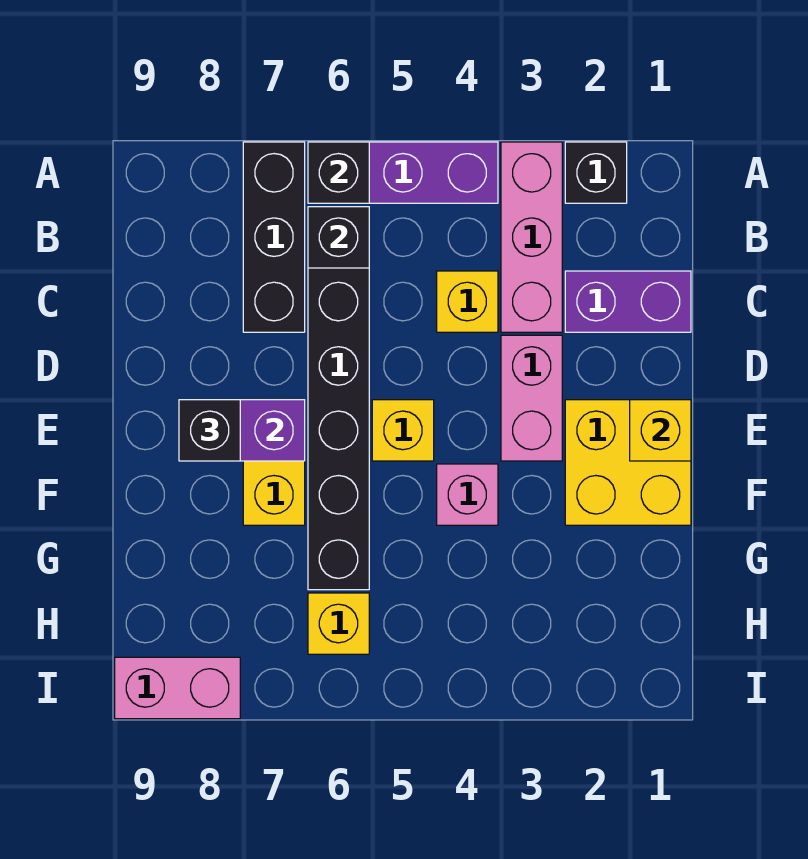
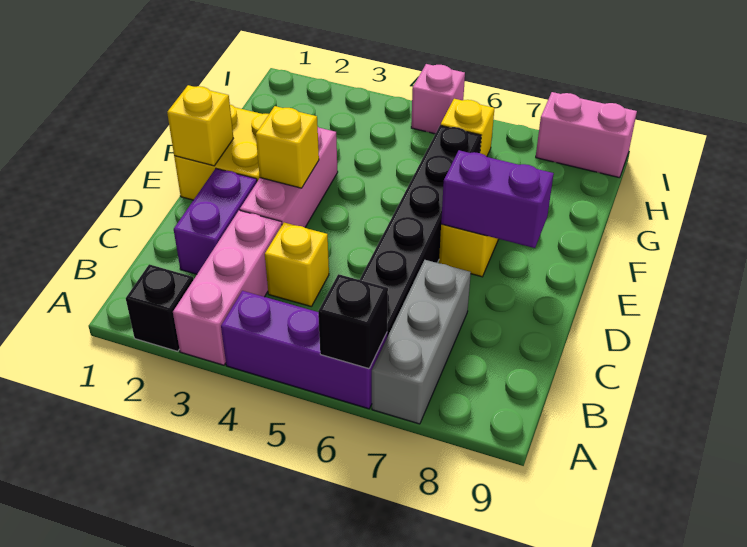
black 1x3 brick [243,142,305,332] -> grey 1x3 brick [372,260,471,424]
black 1x1 brick [308,207,369,268] -> none
purple 1x2 brick [565,271,691,332] -> purple 1x2 brick turned to [174,169,257,274]
pink 1x2 brick [501,335,562,461] -> pink 1x3 brick [240,127,338,227]
yellow 1x1 brick [372,400,434,461] -> yellow 1x1 brick moved to [256,106,319,188]
black 1x1 brick [179,400,240,461] -> none
pink 1x1 brick [437,464,498,525] -> pink 1x1 brick moved to [411,64,465,134]

